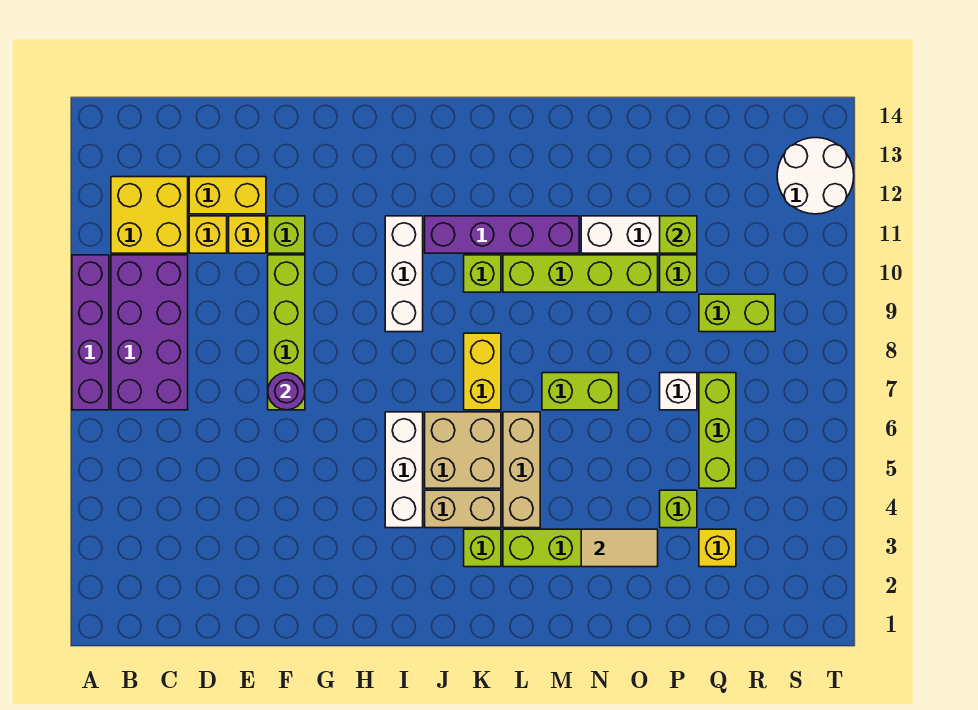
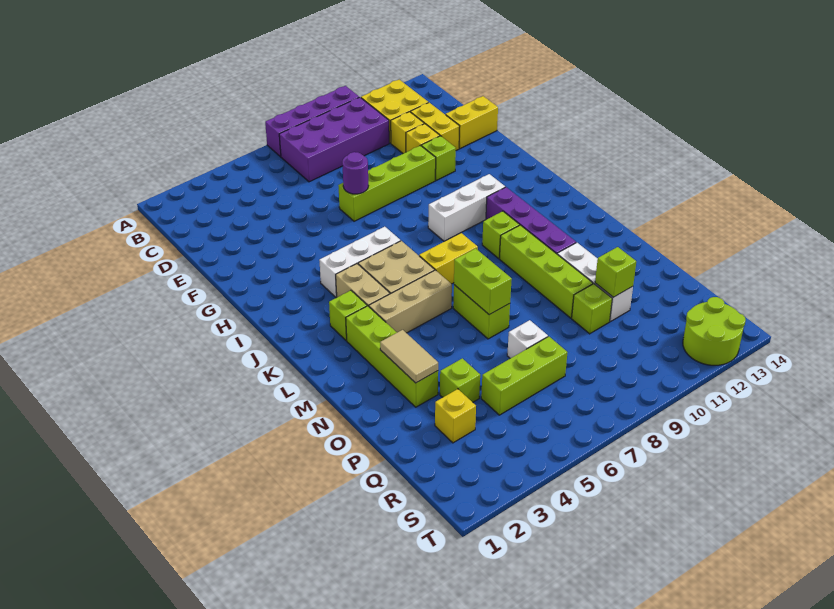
none -> yellow 1x2 brick [446,96,498,149]
lime 1x2 brick [699,294,775,332] -> lime 1x2 brick moved to [454,248,512,315]
white 2x2 round brick [777,138,854,214] -> lime 2x2 round brick [683,297,746,365]

